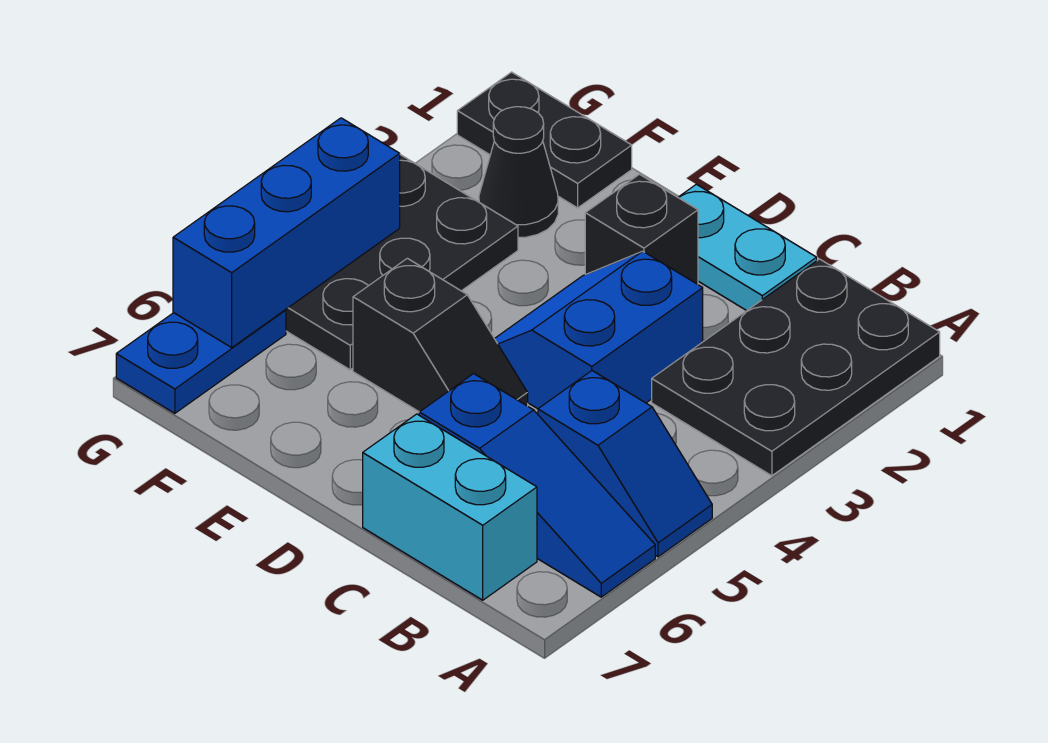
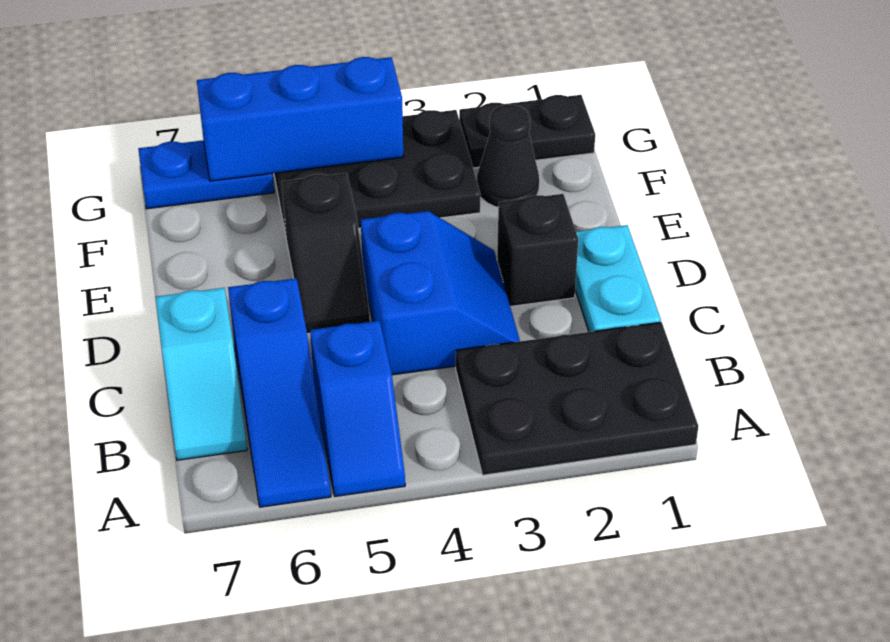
cyan 1x2 brick [363,414,537,600] -> cyan 1x2 slope [155,288,247,460]
blue 2x2 slope [495,251,703,409] -> blue 2x2 slope turned to [361,211,520,375]
black 1x2 plate [457,72,632,208] -> black 1x2 plate turned to [459,95,595,168]

